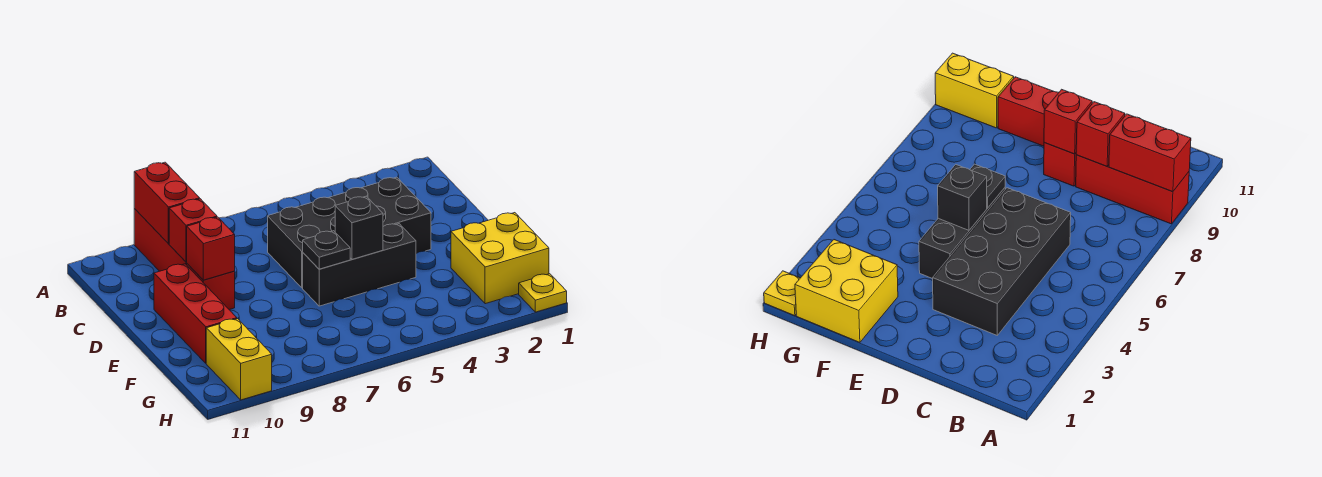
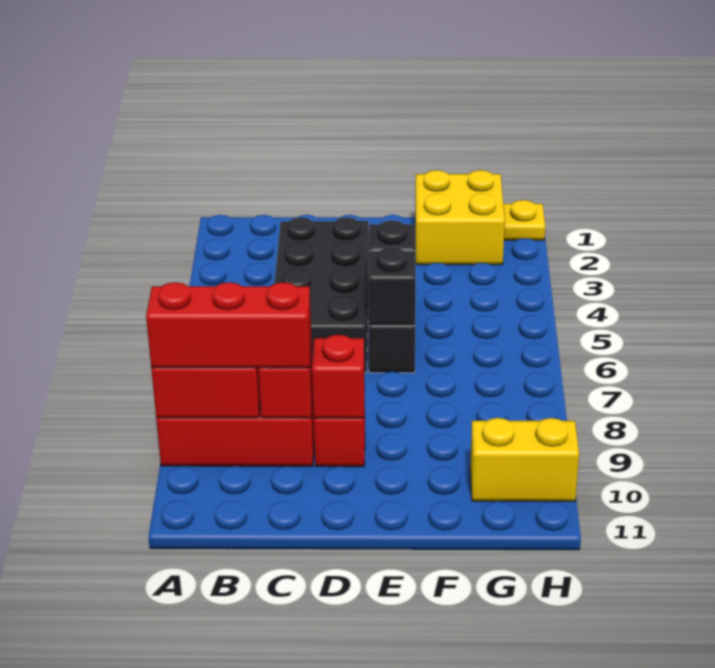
red 1x3 brick [154,264,237,363] -> red 1x3 brick moved to [146,282,311,368]
black 1x1 plate [303,231,350,269] -> black 1x1 brick [368,247,416,326]

